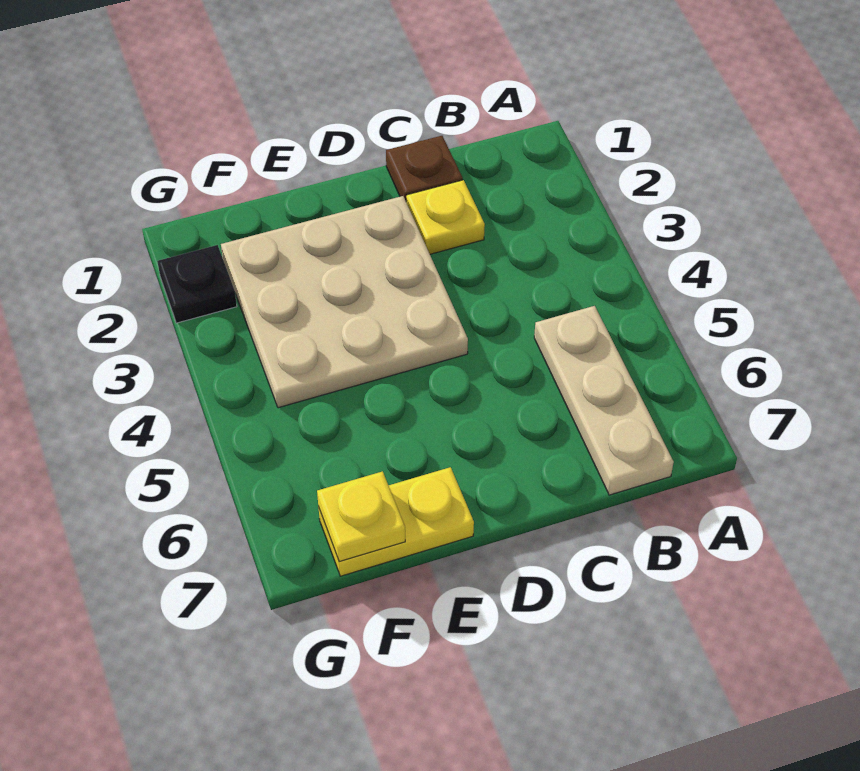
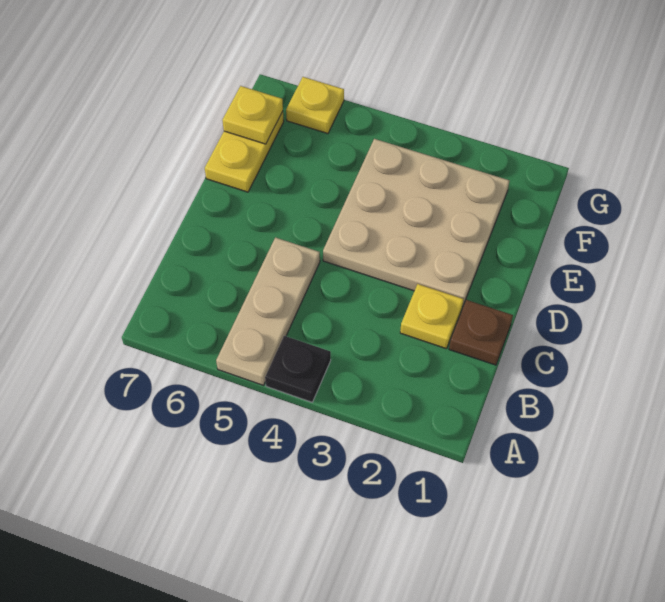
tan 1x3 plate [534,306,674,495] -> tan 1x3 plate turned to [216,238,320,385]
black 1x1 plate [157,245,237,323] -> black 1x1 plate moved to [265,336,331,402]
none -> yellow 1x1 plate [286,77,344,134]

